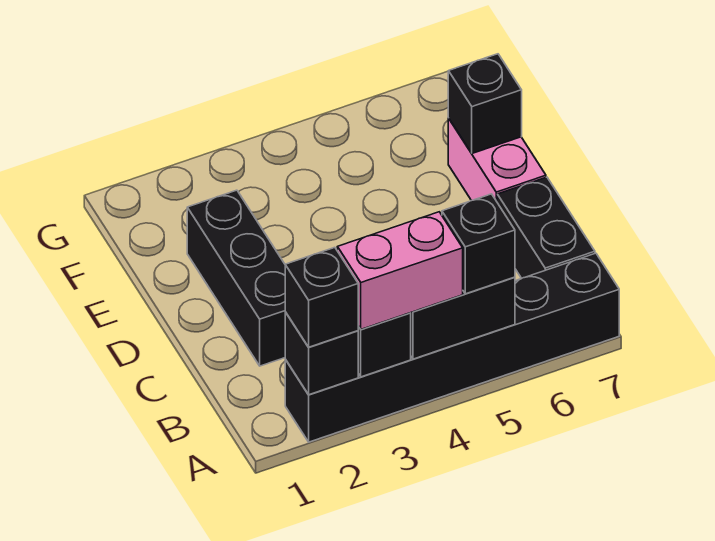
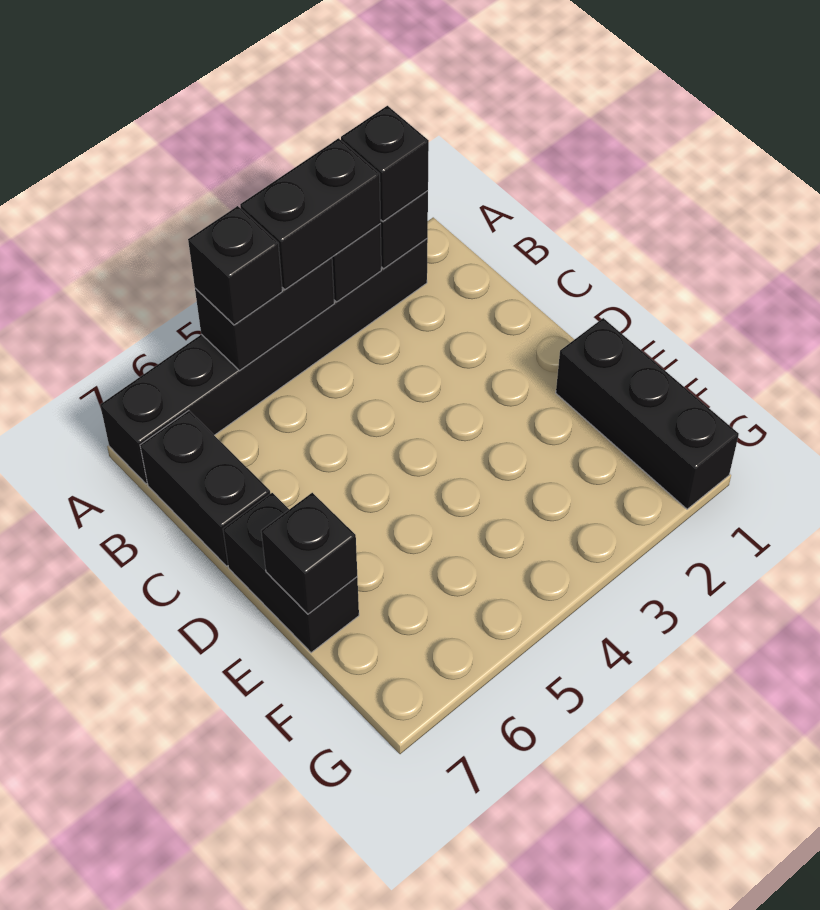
pink 1x2 brick [337,212,463,329] -> black 1x2 brick [240,138,381,290]
black 1x3 brick [187,190,285,366] -> black 1x3 brick moved to [556,318,739,509]
pink 1x2 brick [448,118,546,201] -> black 1x2 brick [223,493,359,653]

